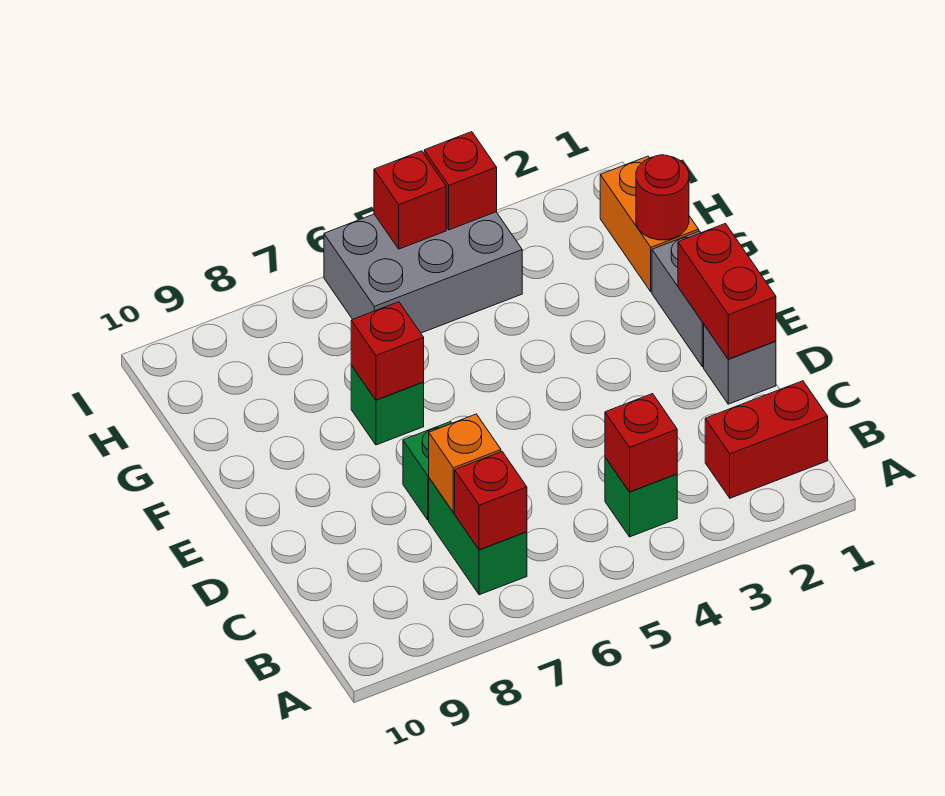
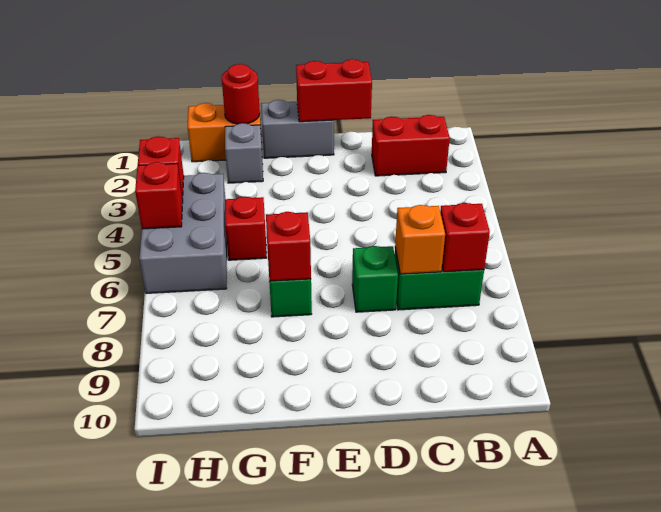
red 1x2 brick [705,381,828,498] -> red 1x2 brick turned to [372,115,450,176]
green 1x1 brick [605,457,677,537] -> none
red 1x1 brick [605,394,677,492] -> red 1x1 brick moved to [225,196,267,260]
grey 1x1 brick [704,325,776,404] -> grey 1x1 brick moved to [225,123,263,183]

